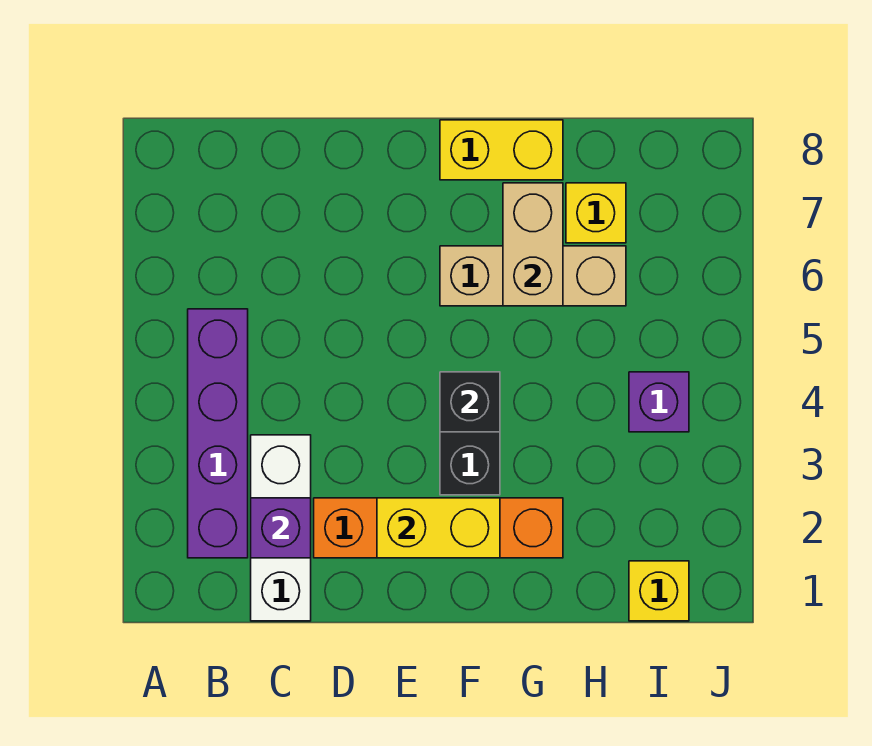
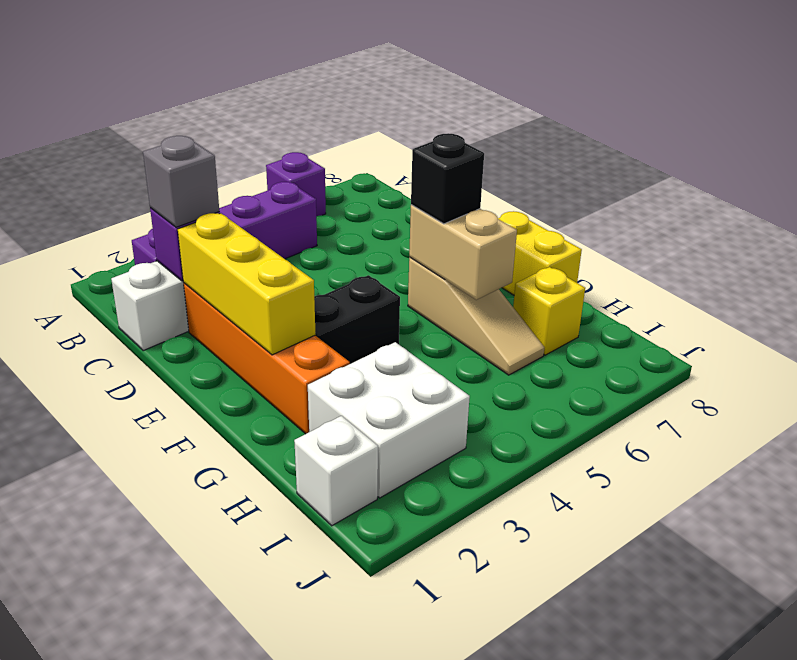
none -> grey 1x1 brick [143,136,219,227]
yellow 1x2 brick [377,498,500,558] -> yellow 1x3 brick [178,213,316,355]
black 1x1 brick [440,372,500,432] -> black 1x1 brick moved to [411,133,484,224]
tan 1x3 brick [440,246,626,306] -> tan 1x3 slope [408,258,544,375]
tan 1x2 brick [503,183,563,306] -> tan 1x2 brick turned to [409,205,517,300]
none -> white 2x2 brick [308,342,470,498]
yellow 1x1 brick [629,561,689,621] -> white 1x1 brick [294,416,378,526]
purple 1x1 brick [629,372,689,432] -> purple 1x1 brick moved to [266,152,326,216]

